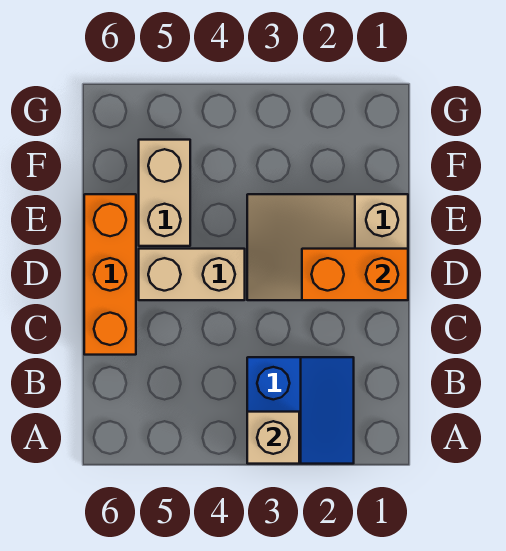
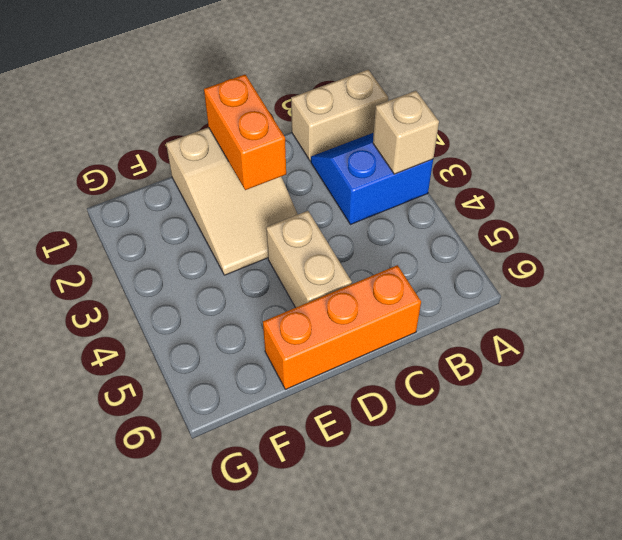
tan 1x2 brick [139,140,190,246] -> tan 1x2 brick moved to [291,70,388,161]

